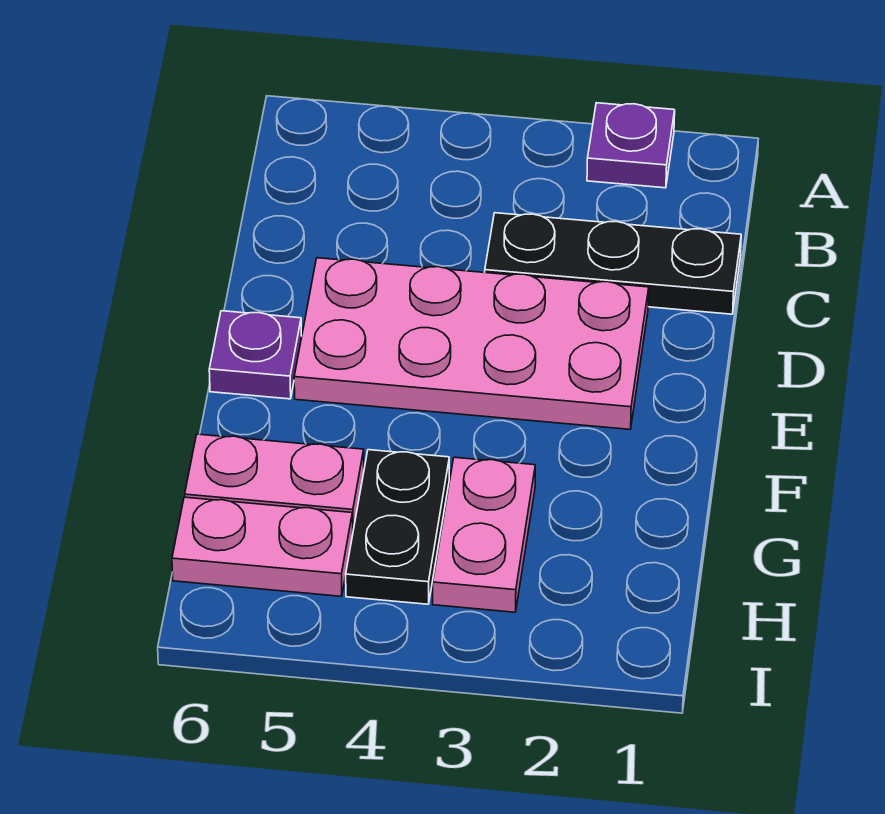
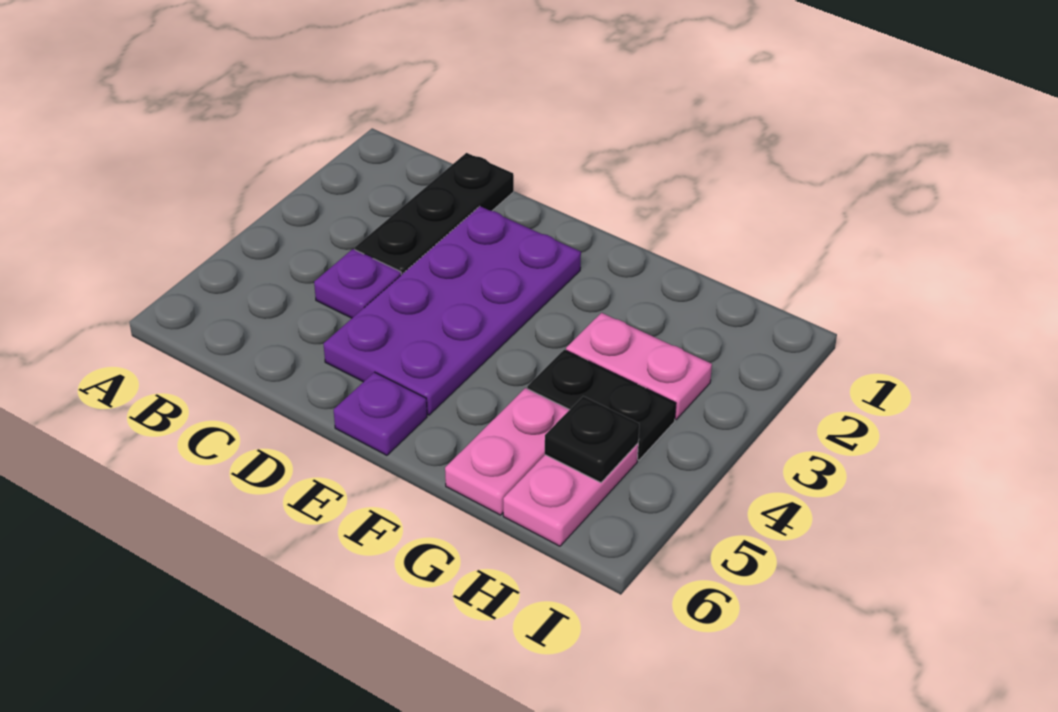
purple 1x1 plate [587,103,675,188] -> purple 1x1 plate moved to [314,249,401,318]
pink 2x4 plate [294,258,649,429] -> purple 2x4 plate [323,206,581,415]
none -> black 1x1 plate [545,396,639,483]

